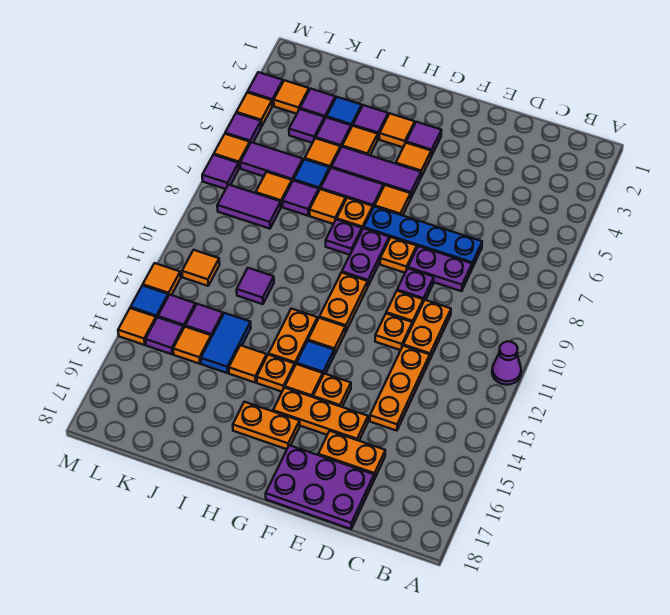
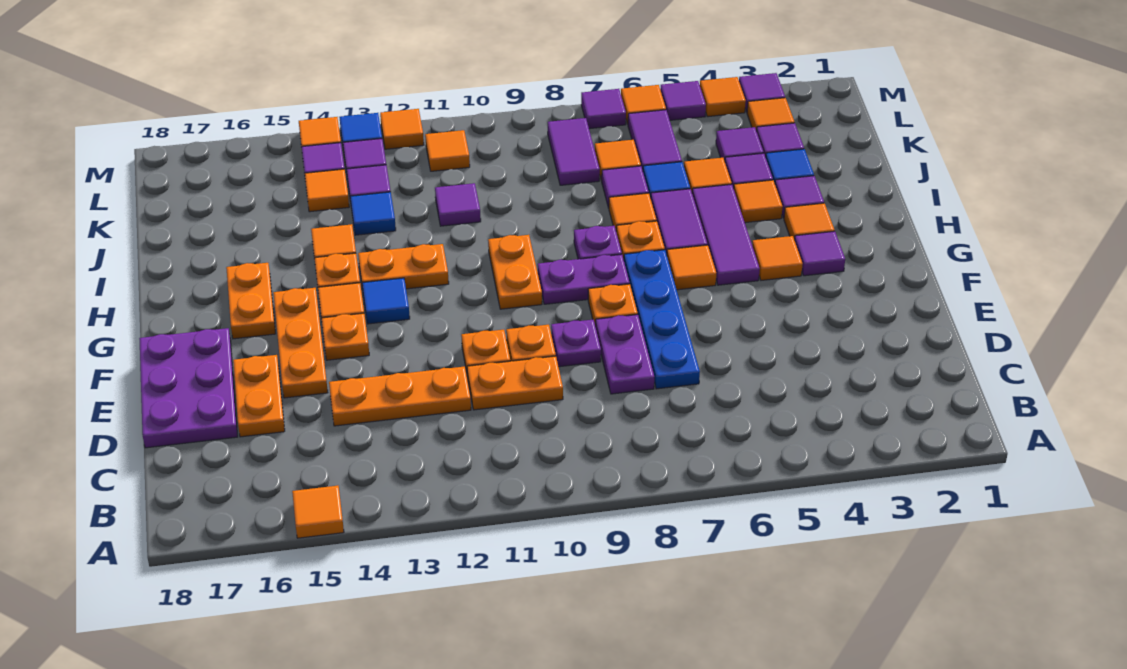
purple 1x1 cone [492,341,521,385] -> none
orange 1x2 plate [319,273,368,332] -> orange 1x2 plate turned to [488,235,542,309]
orange 1x1 tile [308,318,345,355] -> orange 1x1 tile moved to [292,486,344,538]
blue 1x2 tile [201,313,251,373] -> blue 1x1 tile [350,192,396,235]

